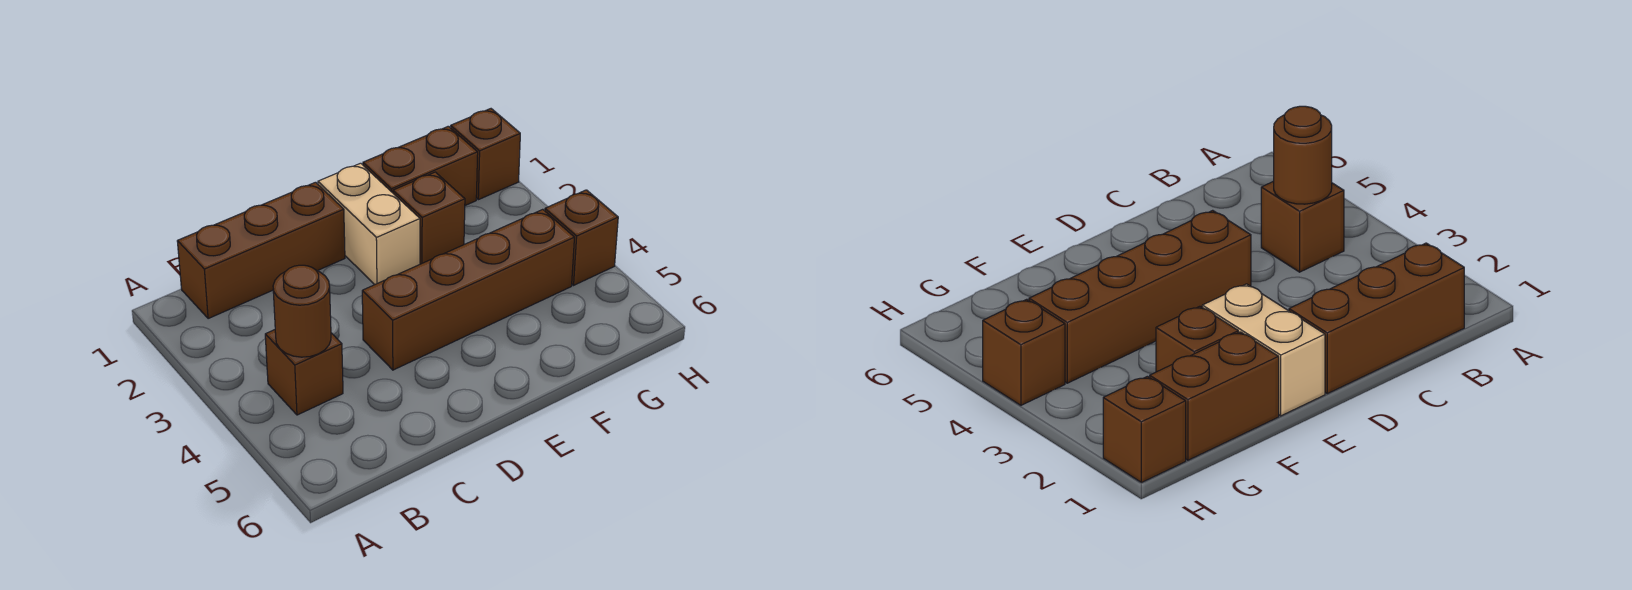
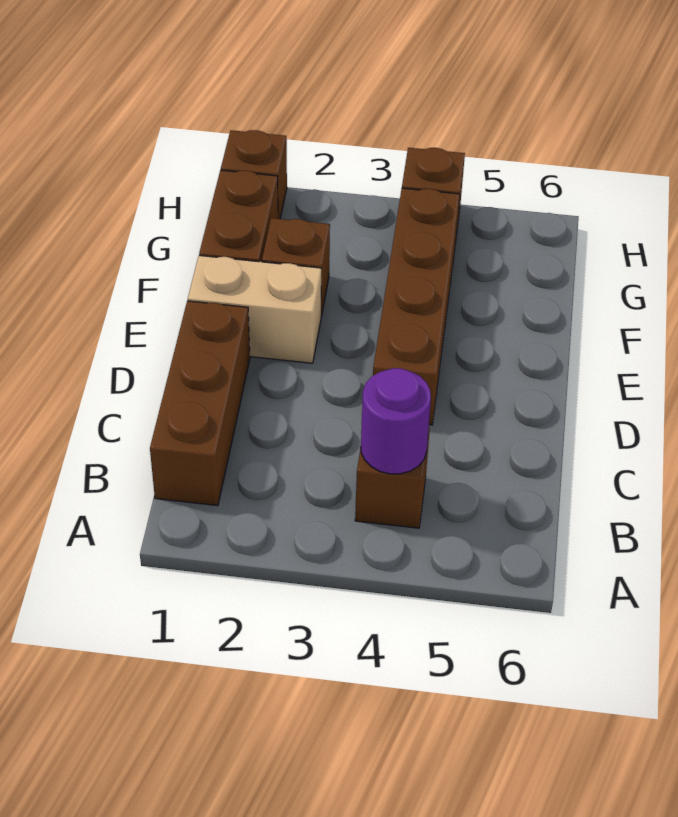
brown 1x1 round brick [273,265,331,357] -> purple 1x1 round brick [361,368,431,474]

